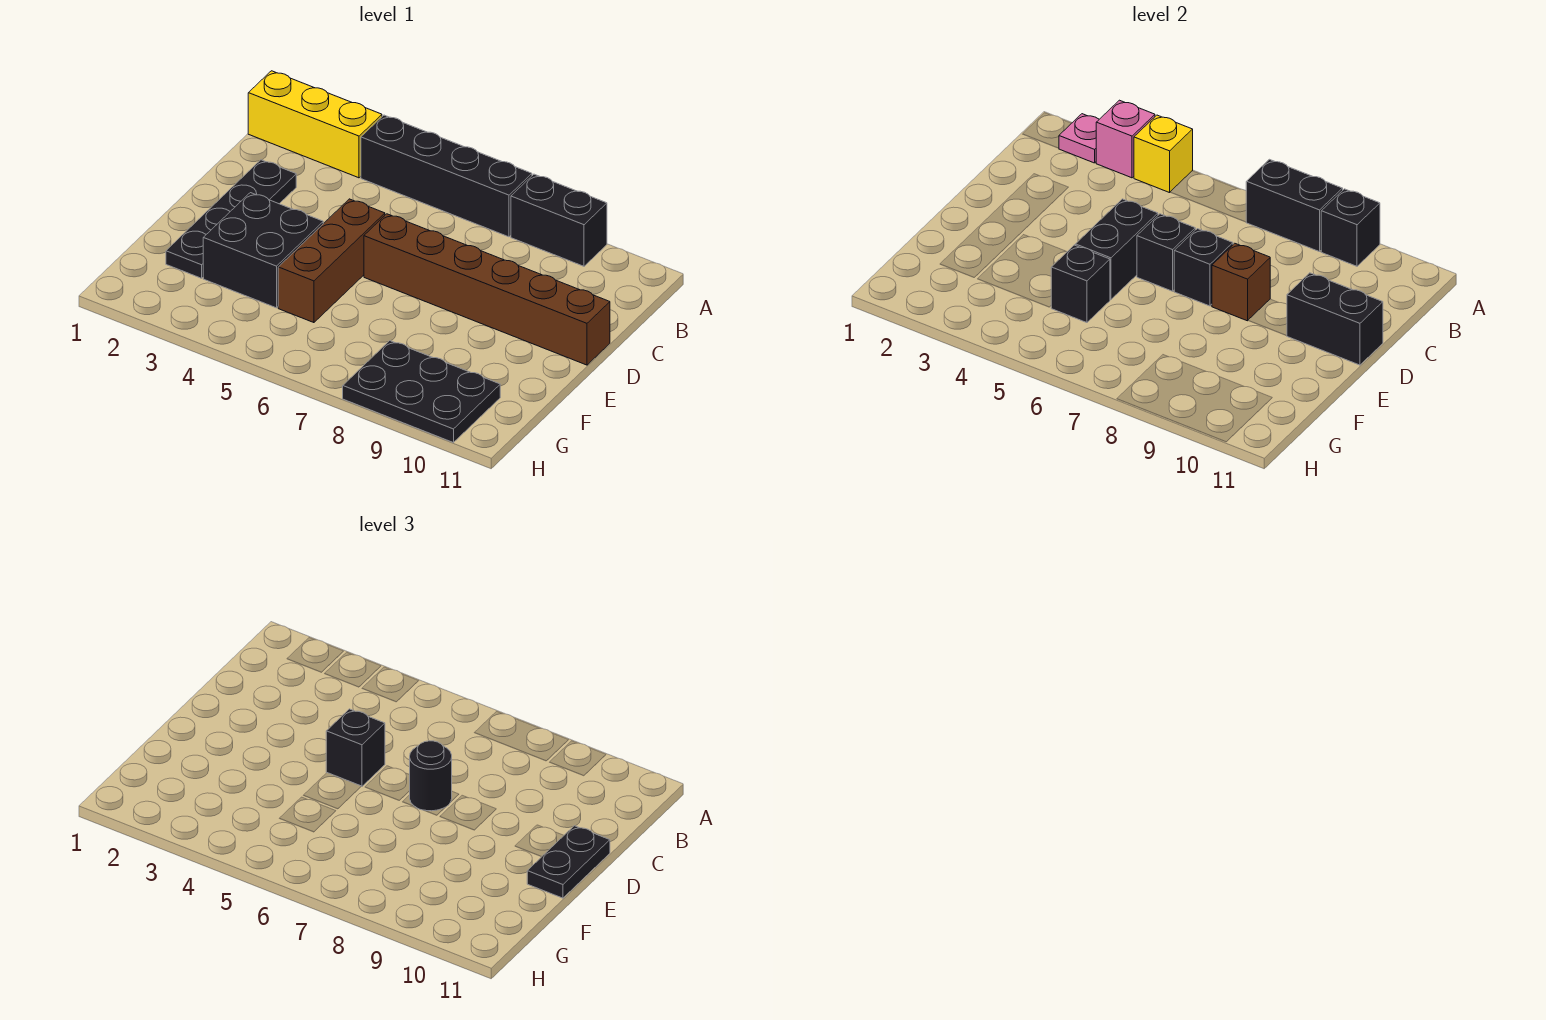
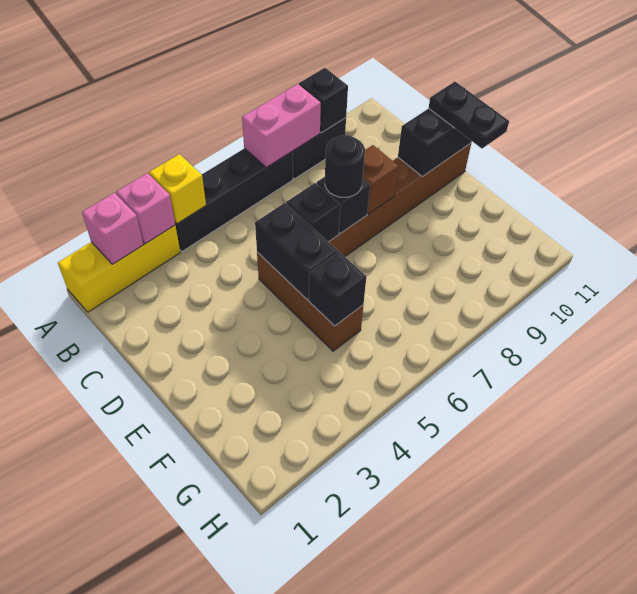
pink 1x1 plate [1059,114,1099,163] -> pink 1x1 brick [82,193,144,264]
black 1x2 brick [1246,159,1343,252] -> pink 1x2 brick [242,84,321,167]
black 1x4 plate [166,160,296,278] -> none
black 1x1 brick [326,709,385,786] -> none
black 2x2 brick [203,193,323,308] -> none
black 2x3 plate [343,341,500,443] -> none

